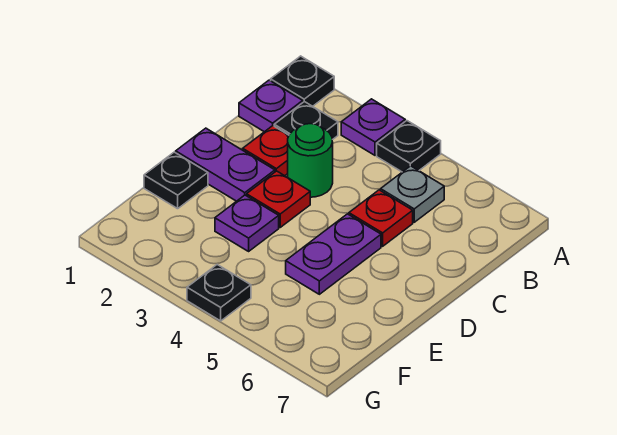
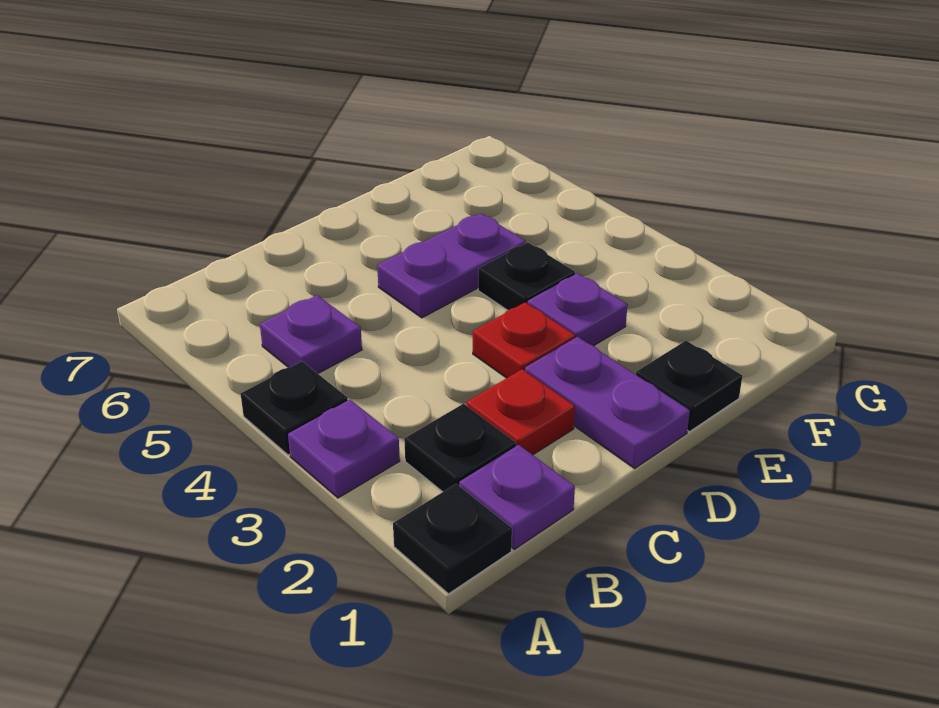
grey 1x1 plate [381,166,444,222] -> purple 1x1 plate [260,295,362,373]
green 1x1 round brick [288,124,333,197] -> none
red 1x1 plate [349,190,413,246] -> none
black 1x1 plate [187,265,251,321] -> black 1x1 plate moved to [478,242,575,310]

